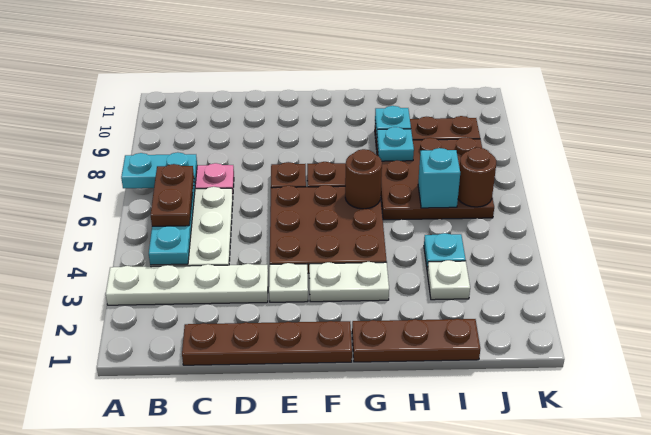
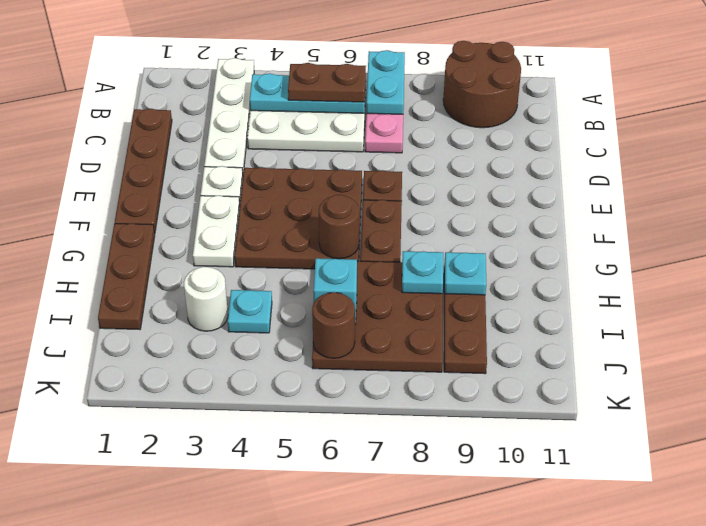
none -> brown 2x2 round brick [443,41,521,128]
white 1x1 plate [427,260,470,300] -> white 1x1 round brick [184,267,228,331]

